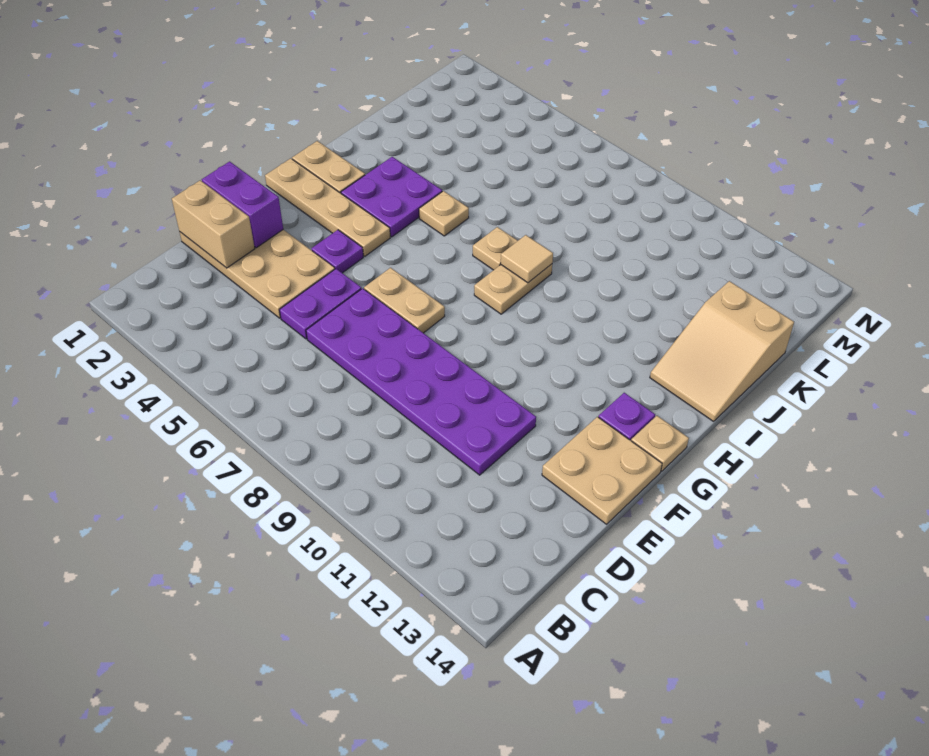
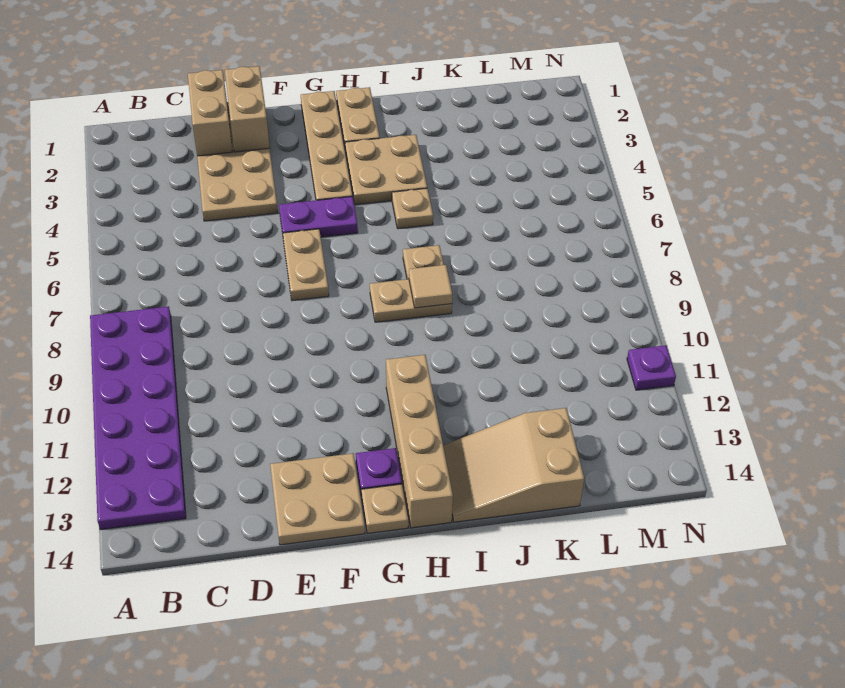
purple 1x2 plate [280,269,361,339] -> purple 1x2 plate moved to [279,196,358,237]
purple 2x6 plate [306,288,536,475] -> purple 2x6 plate moved to [90,306,186,530]
purple 1x2 brick [202,161,283,248] -> tan 1x2 brick [225,66,270,152]
purple 1x1 plate [312,230,363,273] -> purple 1x1 plate moved to [627,345,676,390]
purple 2x2 plate [341,157,442,237] -> tan 2x2 plate [345,135,427,205]
none -> tan 1x4 brick [386,355,453,528]

